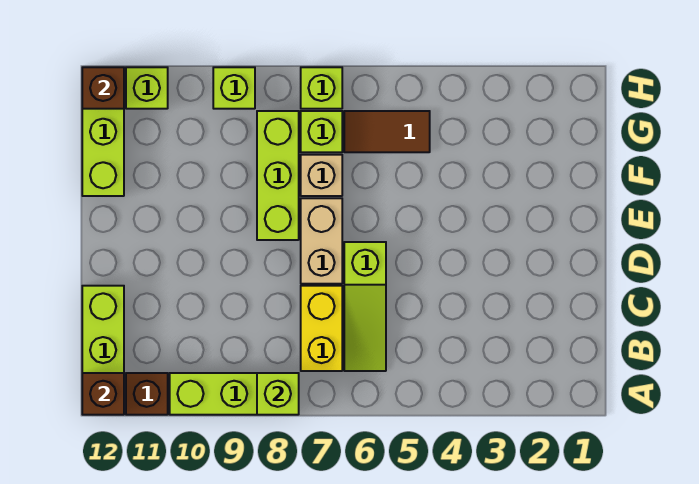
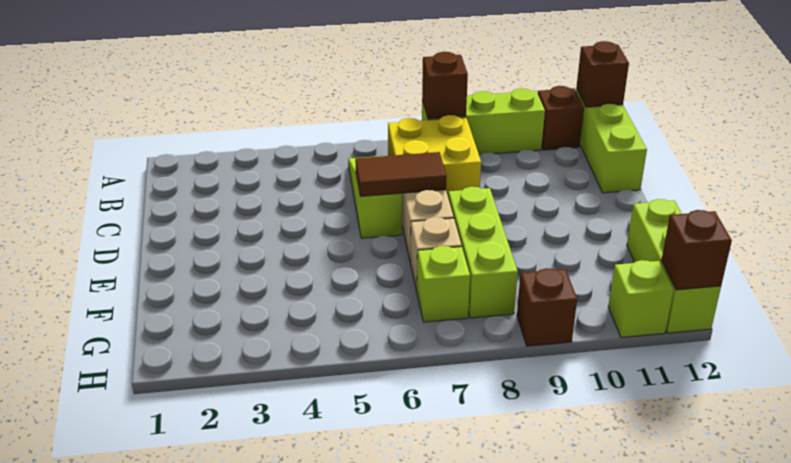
lime 1x1 brick [257,373,299,415] -> brown 1x1 brick [422,52,468,118]
yellow 1x2 brick [301,286,342,371] -> yellow 2x2 brick [388,115,481,195]
brown 1x2 tile [344,111,430,152] -> brown 1x2 tile moved to [355,152,447,196]
lime 1x1 brick [301,67,342,109] -> none
lime 1x1 brick [213,67,255,109] -> brown 1x1 brick [517,268,577,346]

